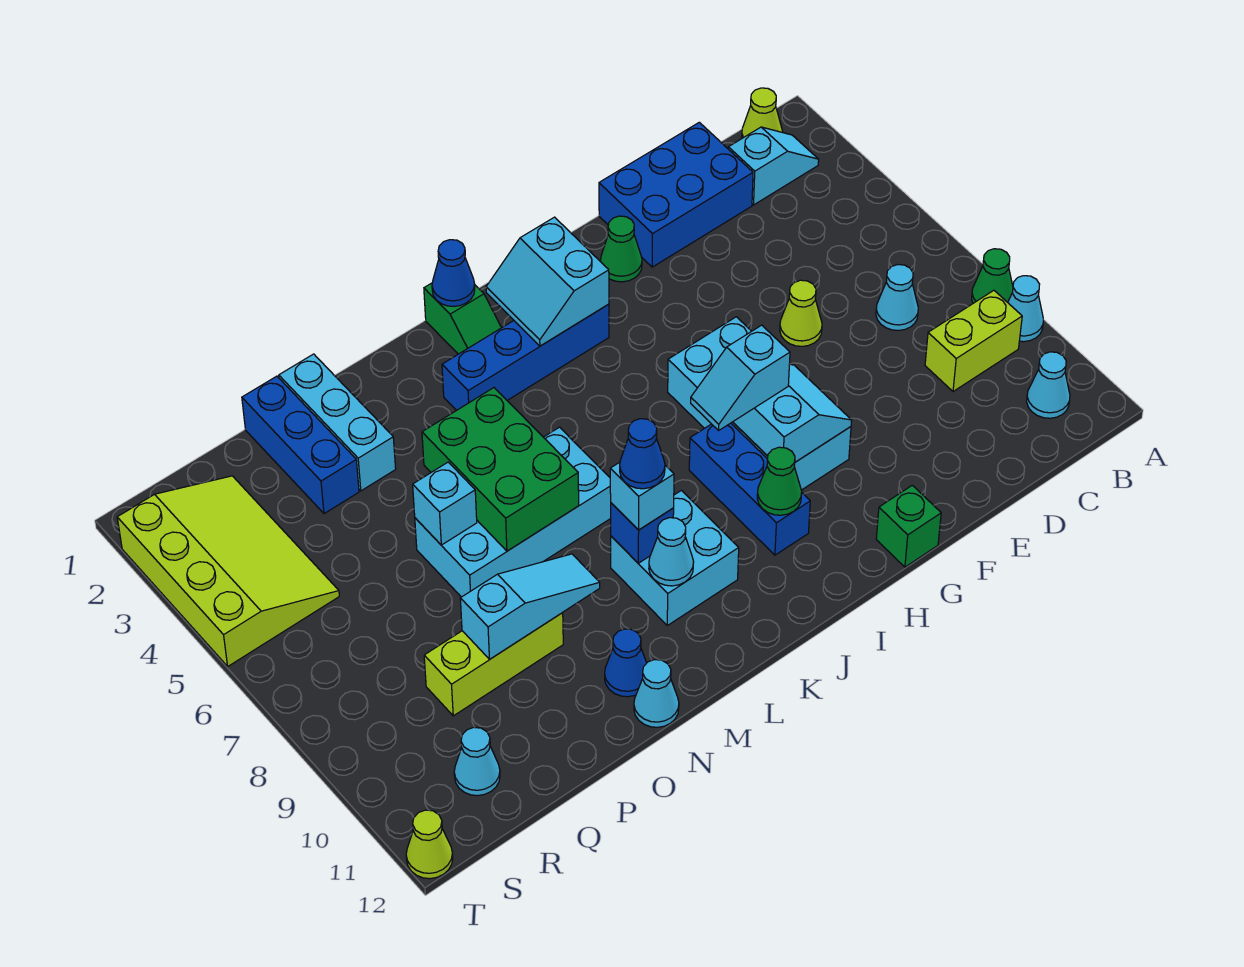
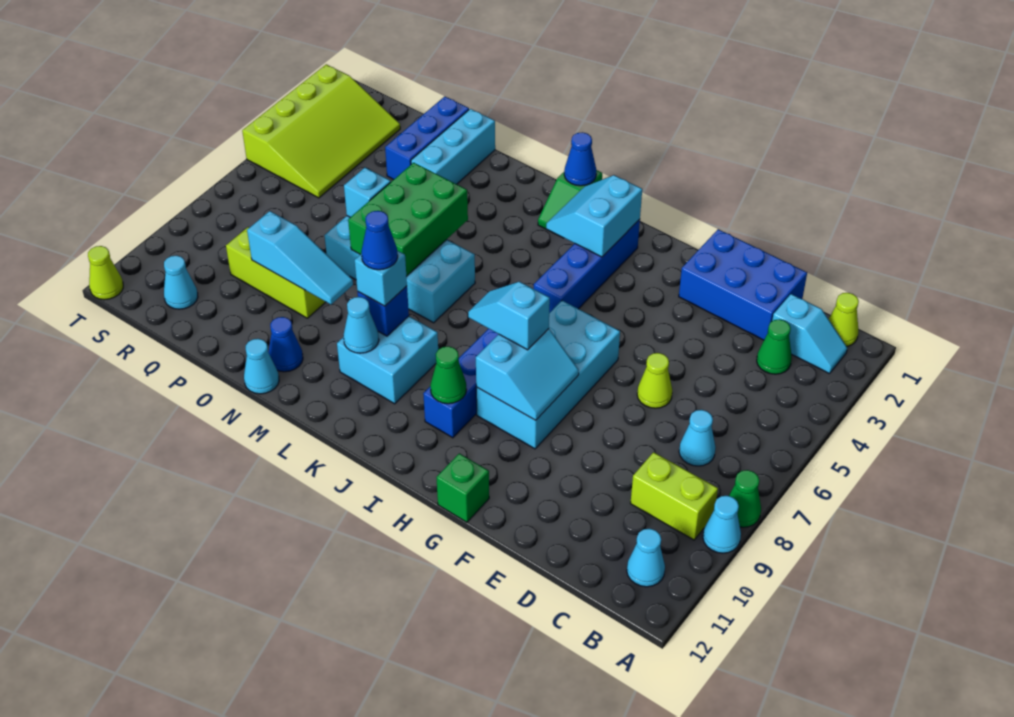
green 1x1 cone [600,216,642,282] -> green 1x1 cone moved to [757,319,792,374]
blue 1x4 brick [442,304,609,410] -> blue 1x4 brick turned to [534,219,640,313]

